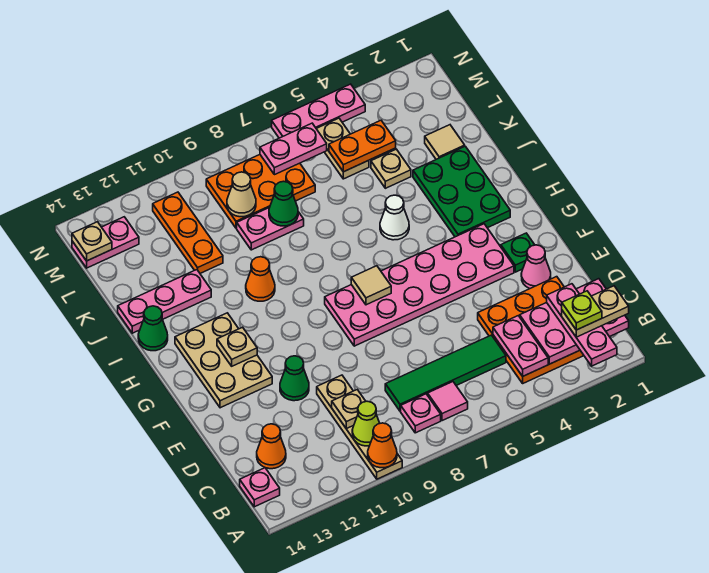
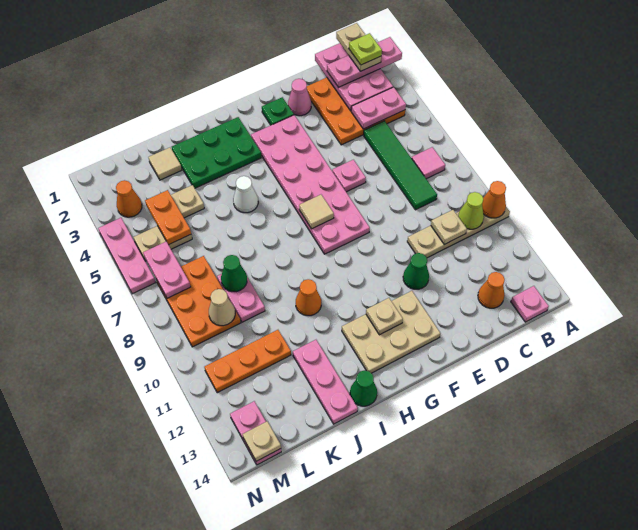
pink 1x1 plate [401,394,441,433] -> pink 1x1 plate moved to [332,160,366,192]
none -> orange 1x1 cone [116,180,142,217]

